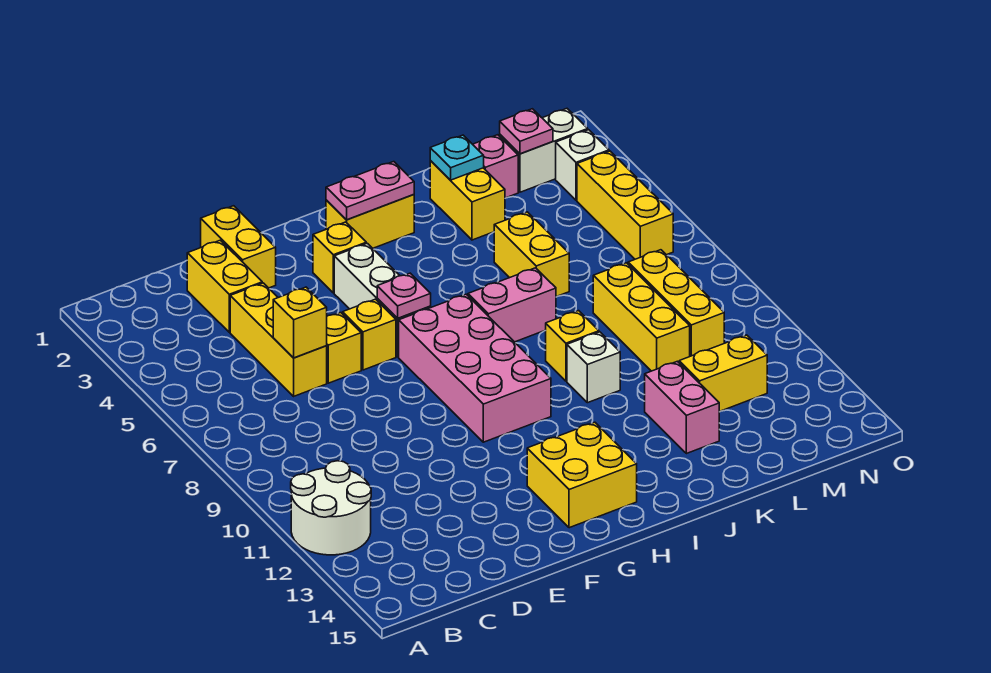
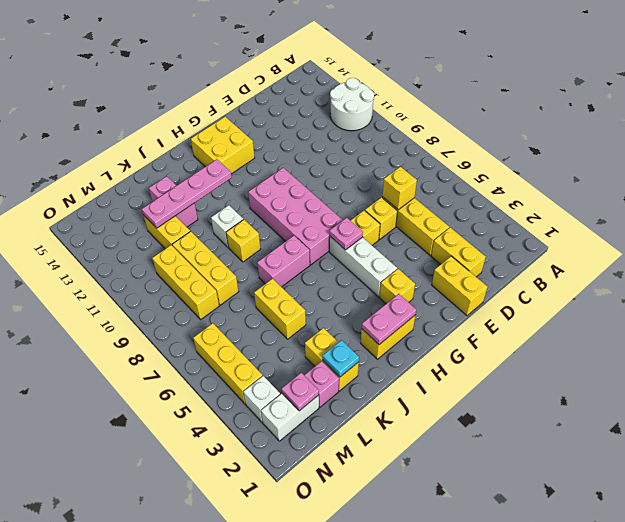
none -> pink 1x4 plate [142,159,232,228]
yellow 1x2 brick [679,335,767,412] -> yellow 1x2 brick turned to [144,216,190,249]

